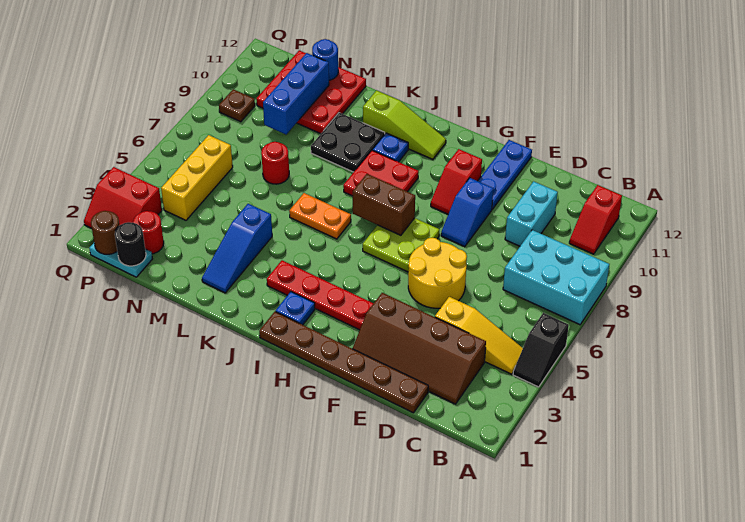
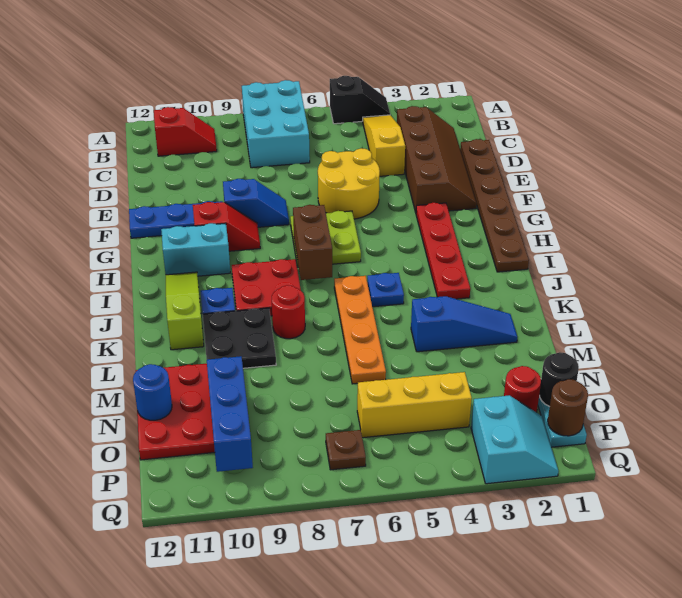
cyan 1x2 brick [505,181,558,246] -> cyan 1x2 brick moved to [161,223,230,276]
blue 1x1 plate [276,292,315,325] -> blue 1x1 plate moved to [367,273,404,307]
orange 1x2 plate [289,193,351,239] -> orange 1x4 plate [334,276,386,384]
red 1x1 round brick [261,142,289,184] -> red 1x1 round brick moved to [272,285,305,339]
blue 1x3 brick [263,53,329,135] -> blue 1x3 brick turned to [207,356,253,472]
red 2x2 slope [84,167,162,228] -> cyan 2x2 slope [471,395,558,484]
brown 1x1 plate [219,89,255,122] -> brown 1x1 plate moved to [326,430,366,470]

